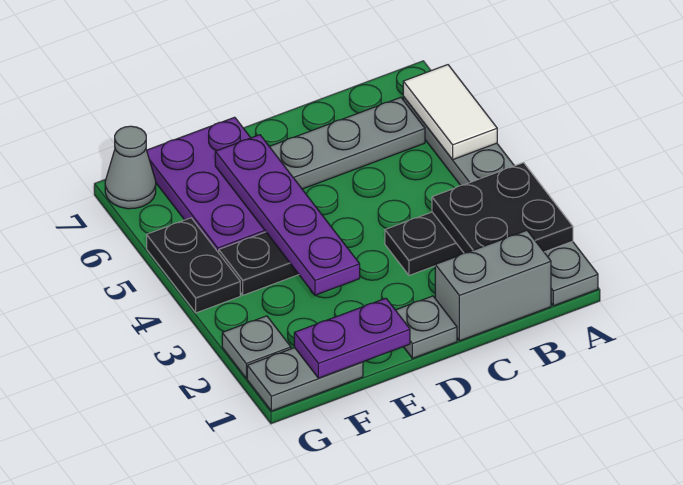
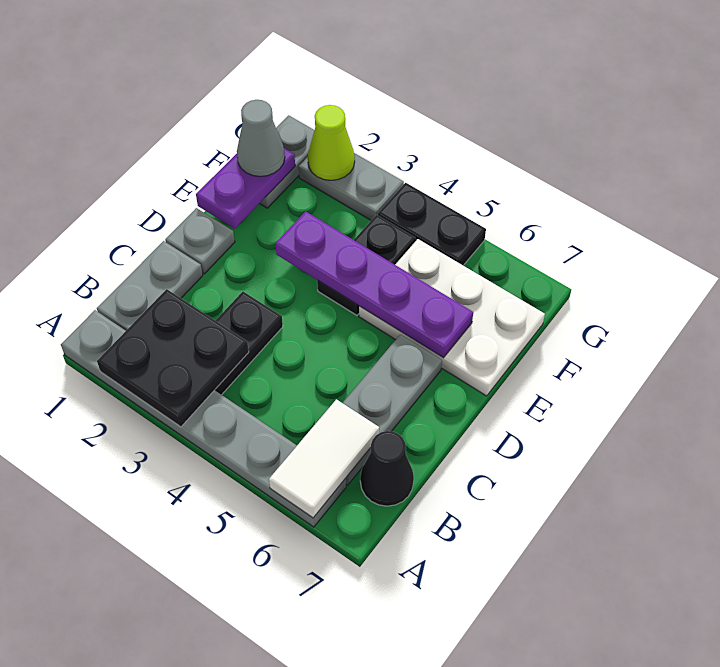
white 1x2 tile [403,65,497,160] -> white 1x2 tile turned to [269,399,379,518]
grey 1x2 brick [435,230,551,341] -> grey 1x2 plate [97,241,203,330]
none -> black 1x1 cone [360,431,414,506]
purple 2x3 plate [147,117,266,253] -> white 2x3 plate [359,239,545,396]
grey 1x1 plate [222,316,291,378] -> grey 1x2 plate [299,153,404,220]
none -> lime 1x1 cone [308,105,355,180]
grey 1x1 cone [105,126,156,209] -> grey 1x1 cone moved to [237,100,285,176]

